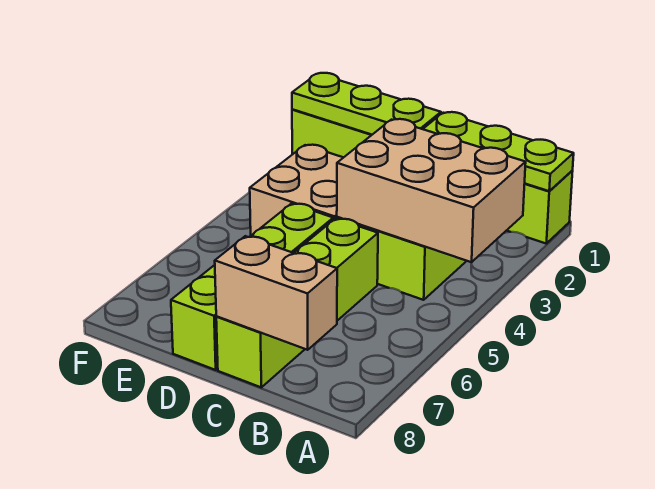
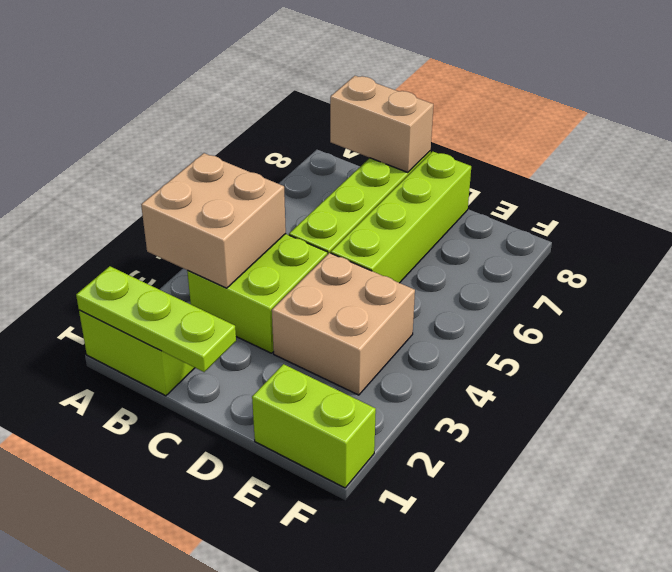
tan 2x3 brick [337,119,526,262] -> tan 2x2 brick [141,153,286,288]
lime 1x3 plate [292,73,441,135] -> none

